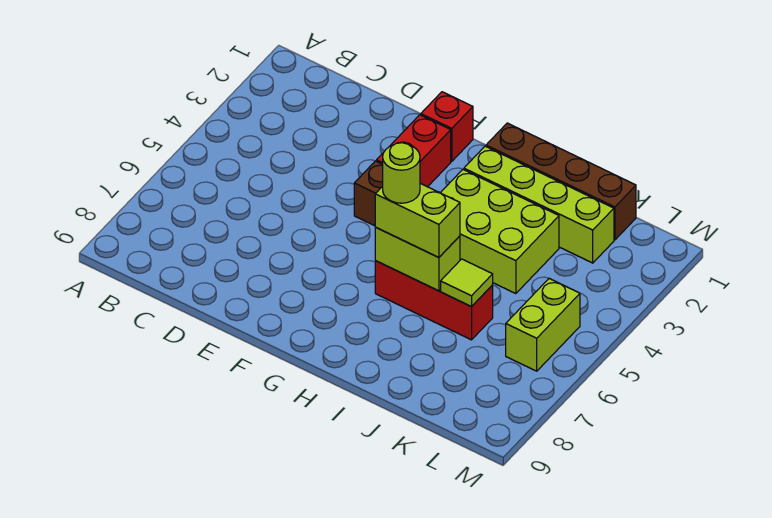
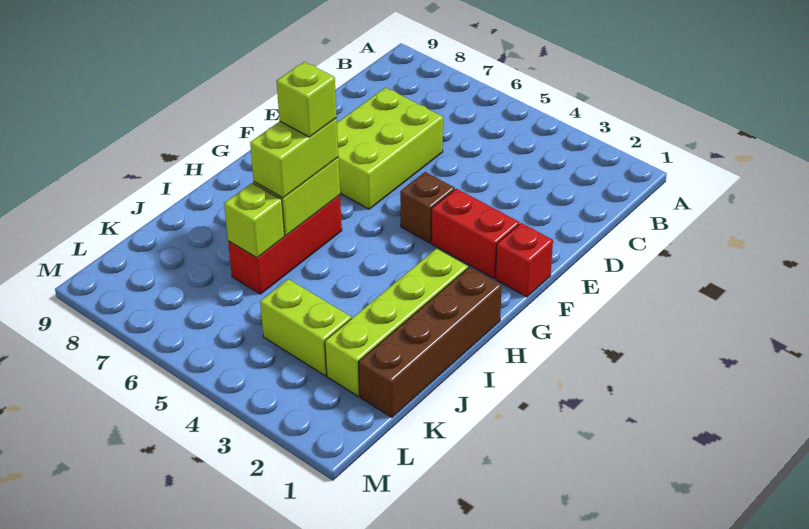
lime 2x3 brick [441,169,559,294] -> lime 2x3 brick moved to [337,88,443,209]
lime 1x1 round brick [383,143,420,203] -> lime 1x1 brick [277,62,337,137]
lime 1x1 tile [441,259,493,307] -> lime 1x1 brick [224,183,285,258]
lime 1x2 brick [506,278,580,371] -> lime 1x2 brick moved to [260,279,351,376]

